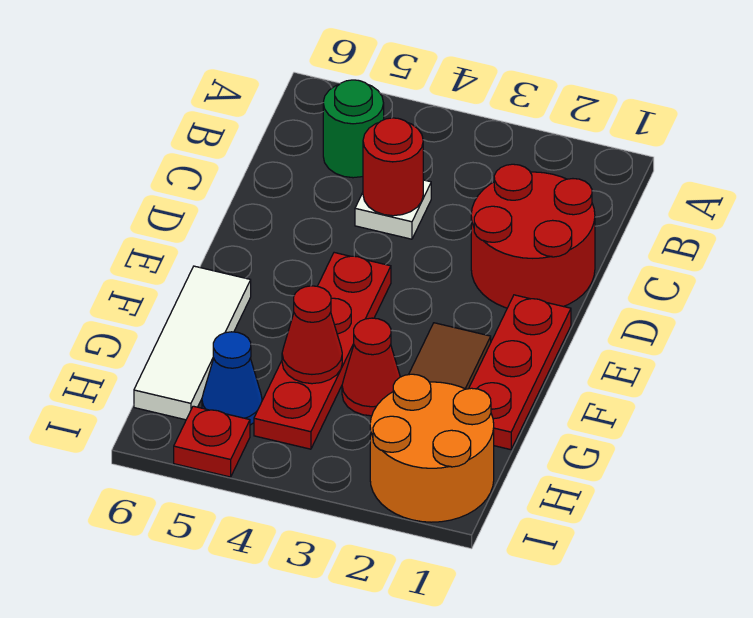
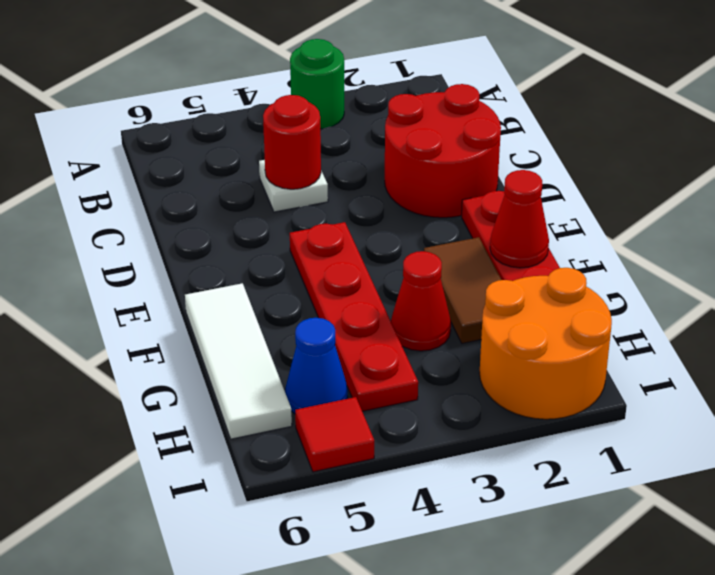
green 1x1 round brick [323,80,384,178] -> green 1x1 round brick moved to [290,39,344,129]
red 1x1 cone [282,286,342,384] -> red 1x1 cone moved to [490,170,549,268]
red 1x1 plate [174,406,250,477] -> red 1x1 tile [295,397,374,472]

